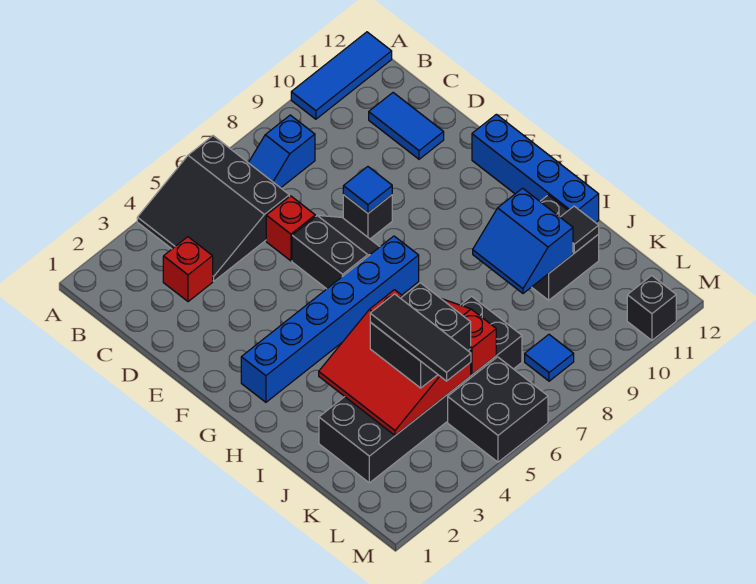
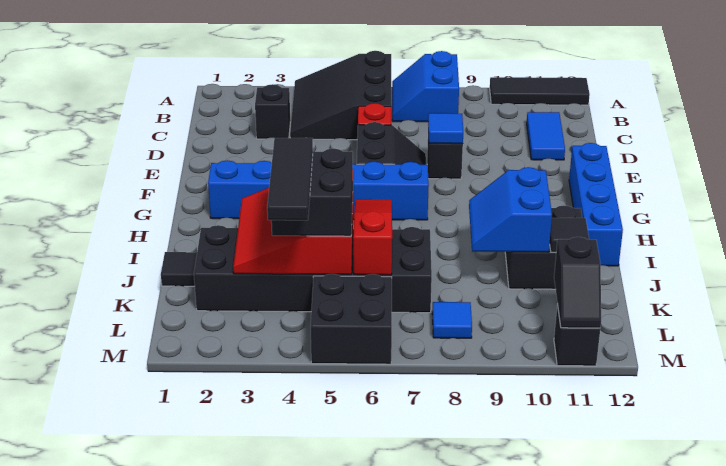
blue 1x3 tile [291,32,392,119] -> black 1x3 tile [490,77,590,105]
blue 1x2 slope [249,115,315,188] -> blue 2x2 slope [392,51,459,122]
red 1x1 brick [163,237,213,302] -> black 1x1 brick [255,84,290,139]
none -> black 1x1 tile [161,252,197,286]
none -> black 1x2 slope [554,237,601,328]

